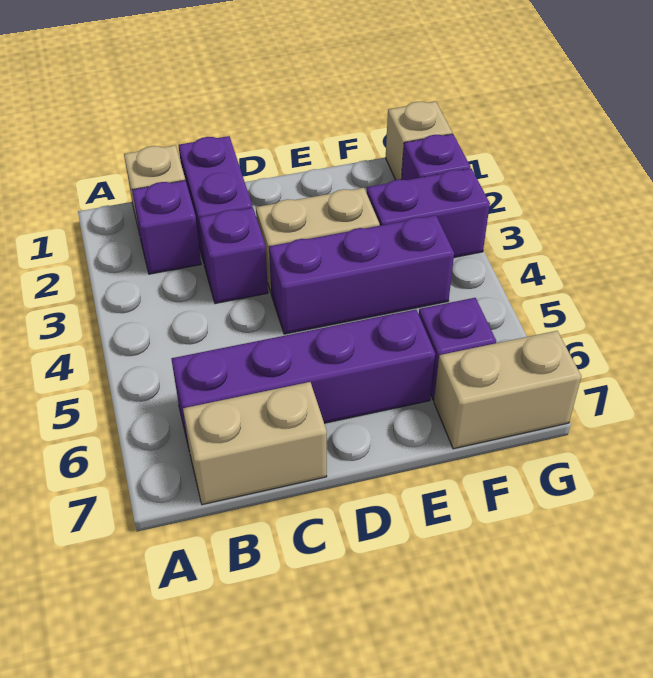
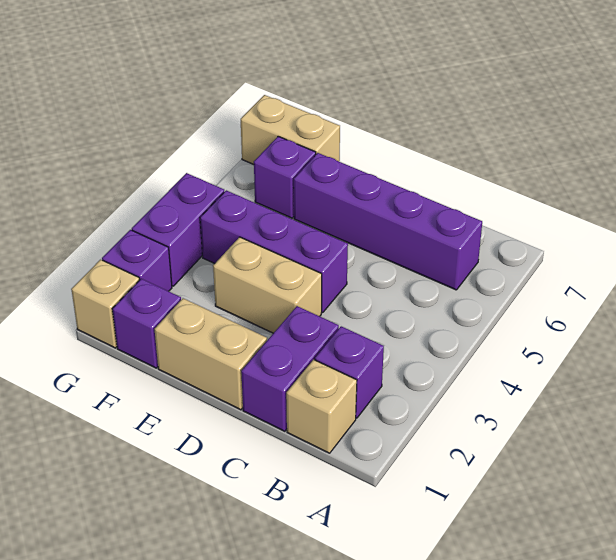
tan 1x2 brick [183,382,327,505] -> tan 1x2 brick moved to [155,298,267,410]
purple 1x1 brick [199,208,268,303] -> purple 1x1 brick moved to [113,279,181,368]
purple 1x2 brick [366,168,490,257] -> purple 1x2 brick turned to [132,173,224,286]

